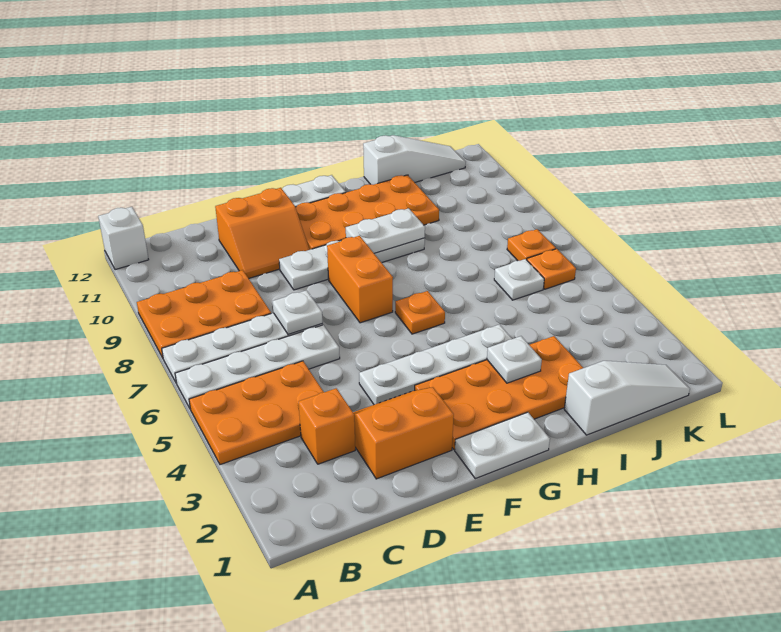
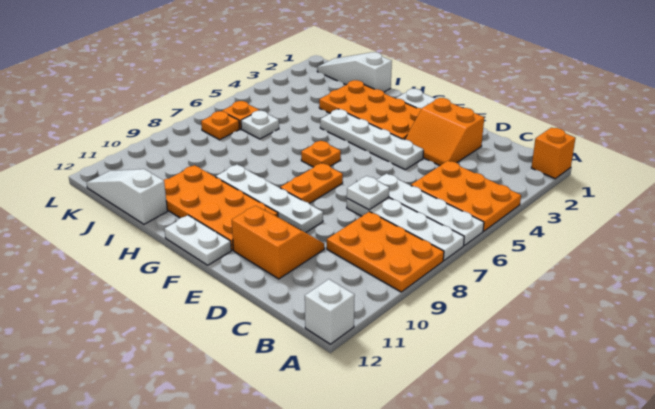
orange 1x1 brick [299,388,355,464] -> orange 1x1 brick moved to [531,128,575,179]
orange 1x2 brick [327,236,393,323] -> orange 1x2 plate [280,163,343,204]
white 1x2 plate [346,208,425,253] -> none
white 1x1 plate [487,336,542,383] -> none

